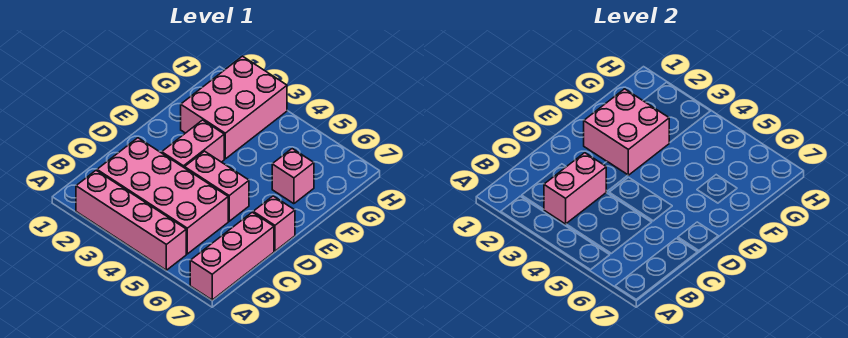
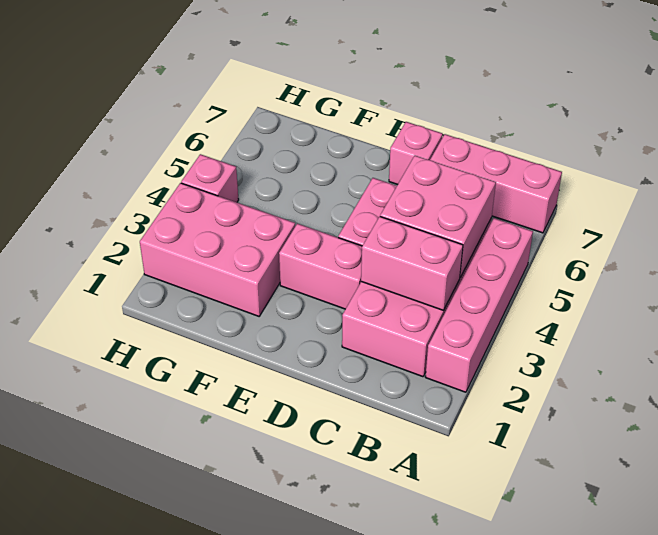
pink 2x2 brick [584,89,669,175] -> pink 2x2 brick moved to [380,155,496,277]
pink 1x1 brick [272,149,314,204] -> pink 1x1 brick moved to [181,154,239,202]

